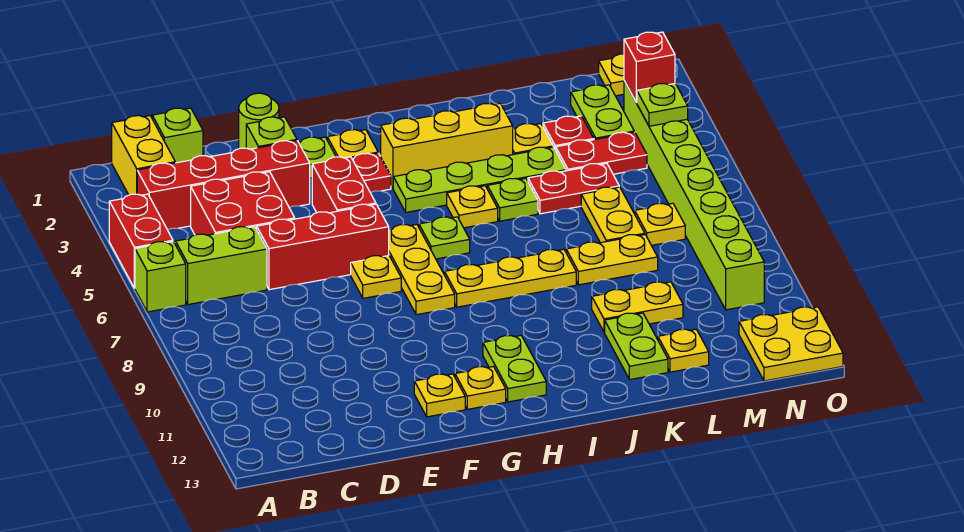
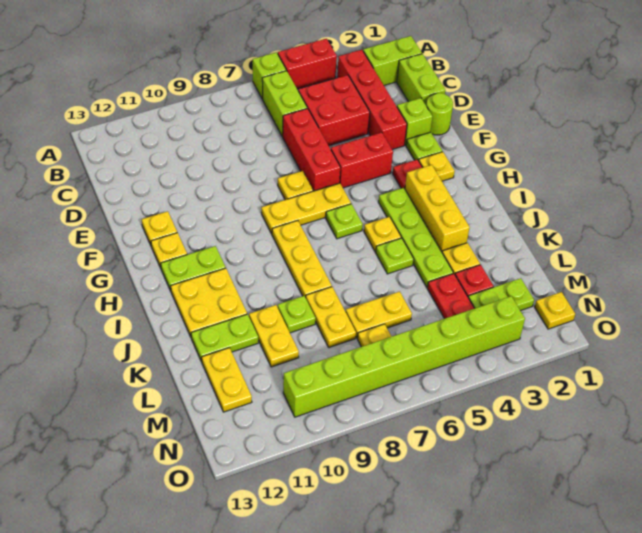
yellow 1x2 brick [112,116,175,195] -> lime 1x2 brick [363,36,422,85]
lime 1x1 brick [152,108,203,163] -> lime 1x2 brick [397,54,445,105]
red 1x2 plate [528,163,619,214] -> none
yellow 1x1 plate [658,329,709,372] -> yellow 1x2 plate [202,348,252,412]
red 1x1 brick [624,32,675,103] -> none
lime 1x1 plate [637,84,688,126] -> lime 1x1 plate moved to [278,296,316,333]
yellow 2x2 plate [739,307,843,381] -> yellow 2x2 plate moved to [171,268,247,337]

